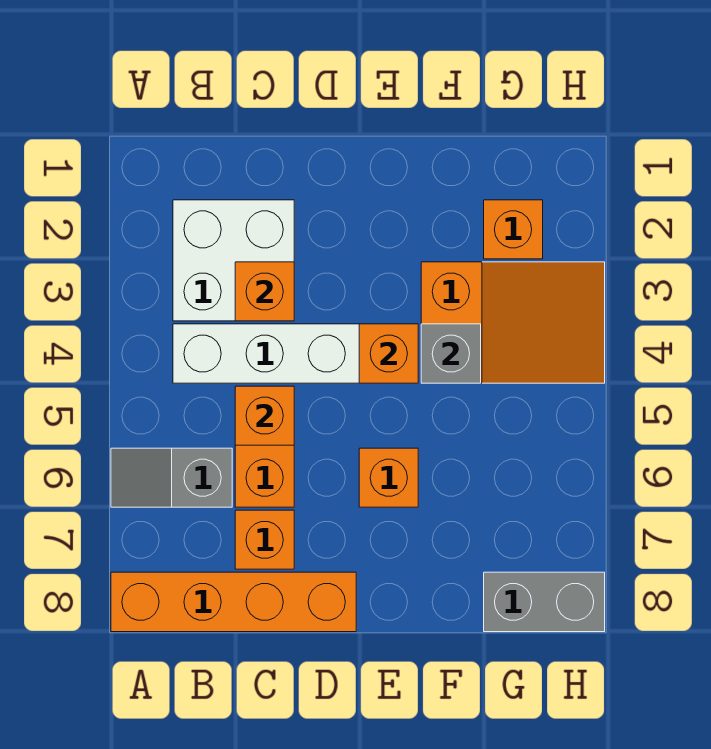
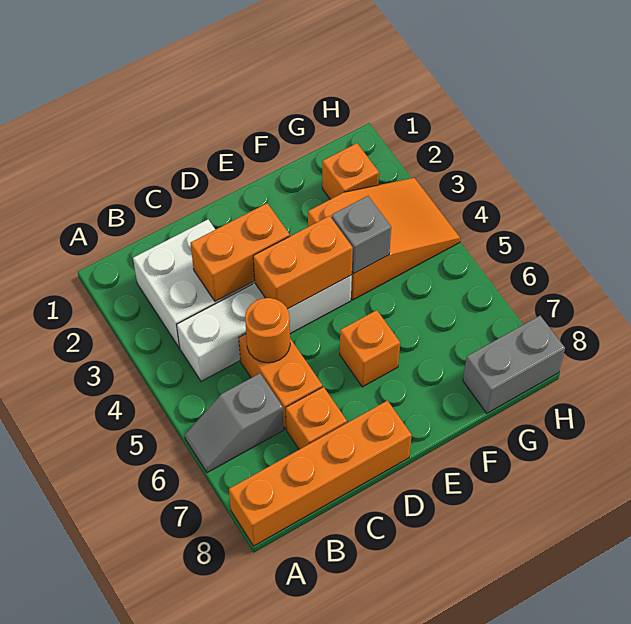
orange 1x1 brick [235,262,294,321] -> orange 1x2 brick [191,203,290,301]
orange 1x1 brick [235,386,294,445] -> orange 1x1 round brick [245,298,290,363]
orange 1x1 brick [359,324,418,383] -> orange 1x2 brick [253,216,353,309]

